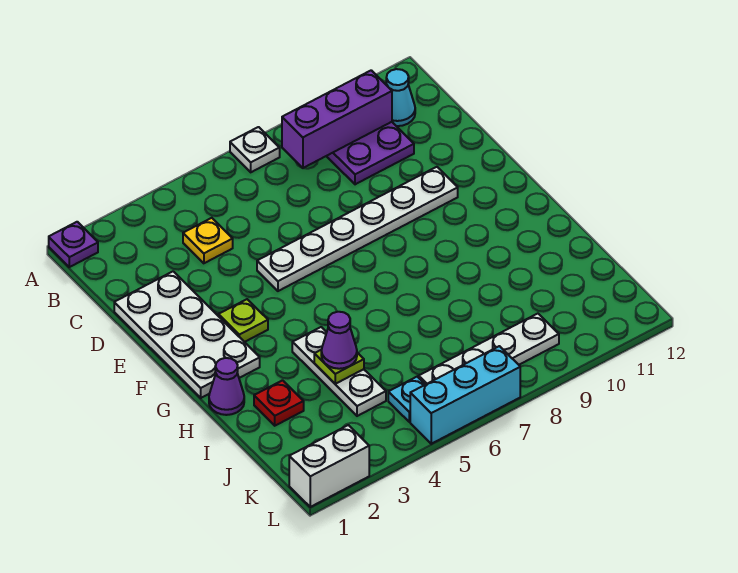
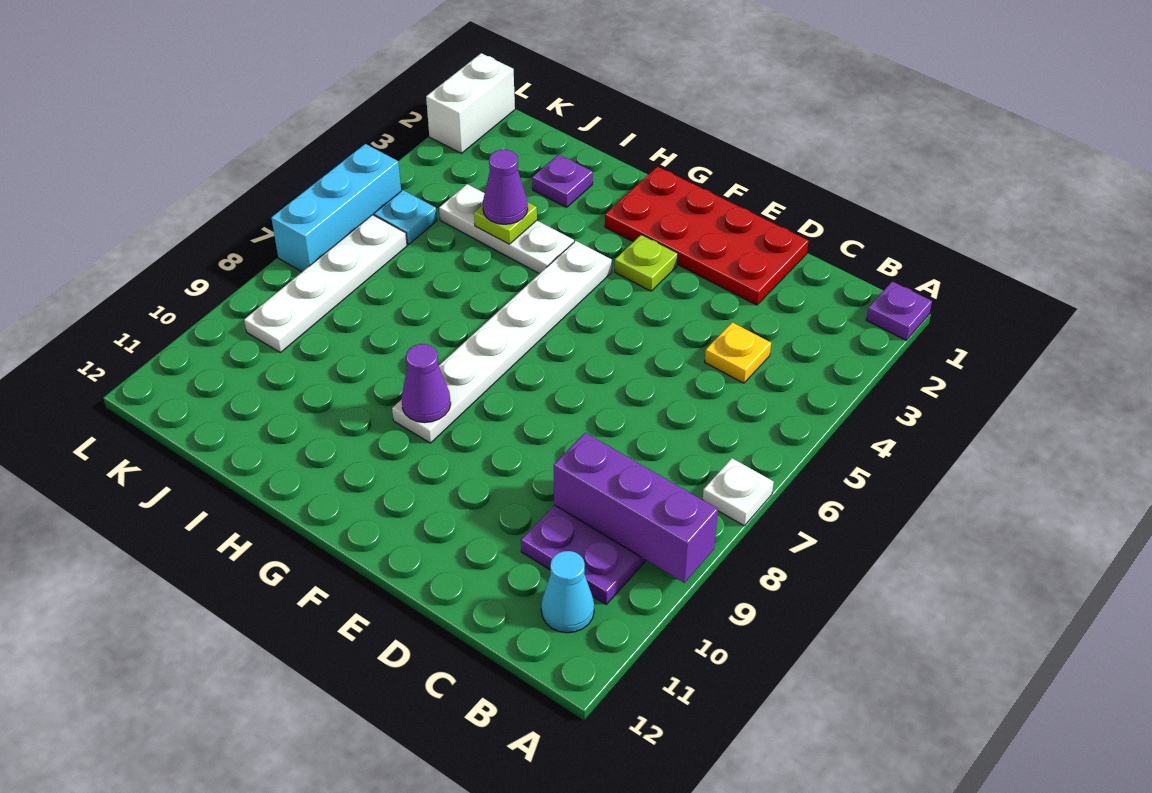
purple 1x3 brick [282,70,392,168] -> purple 1x3 brick turned to [554,433,718,583]
white 2x4 plate [114,271,260,398] -> red 2x4 plate [605,167,809,305]
white 1x6 plate [257,167,458,291] -> white 1x6 plate moved to [392,241,612,443]
purple 1x1 cone [209,358,244,415] -> purple 1x1 cone moved to [401,344,451,423]
red 1x1 plate [254,380,304,426] -> purple 1x1 plate [532,154,593,207]

